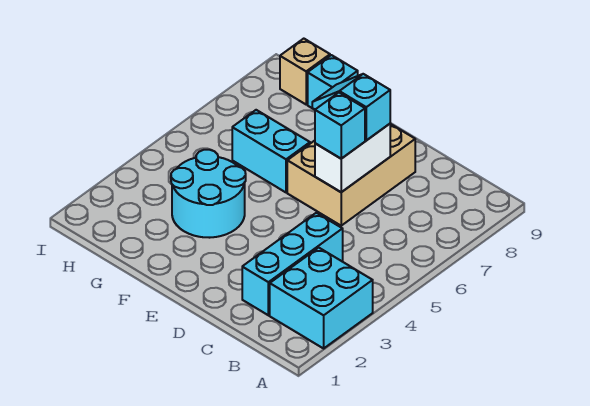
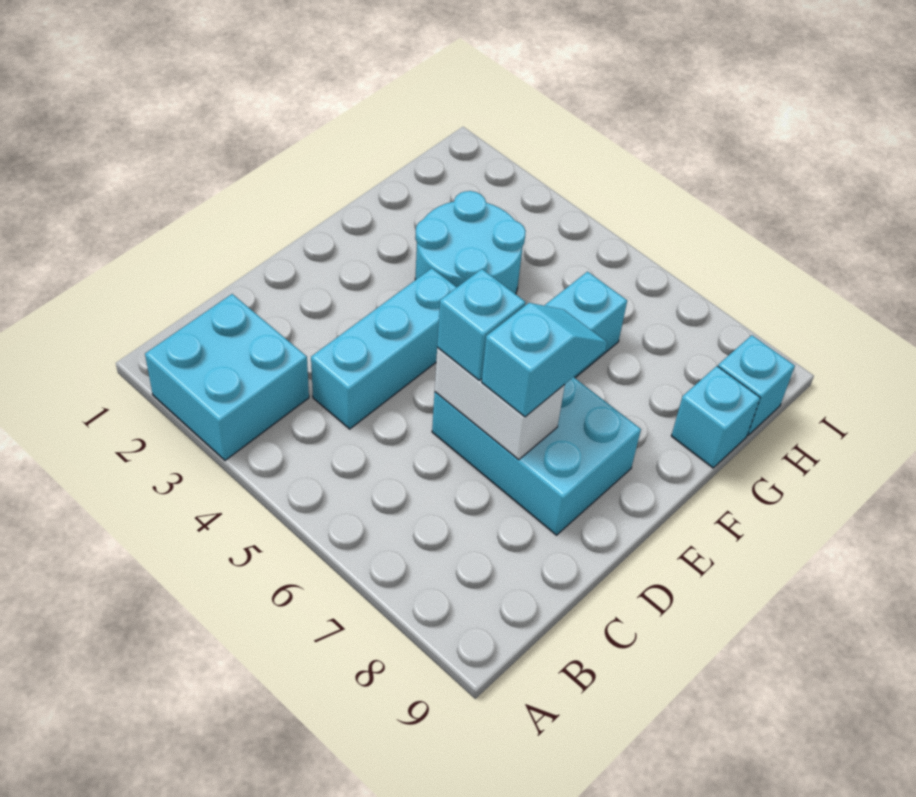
cyan 1x3 brick [242,213,343,315] -> cyan 1x3 brick turned to [311,268,457,429]
tan 2x3 brick [287,124,415,226] -> cyan 2x3 brick [432,377,641,535]
tan 1x1 brick [280,39,330,104] -> cyan 1x1 brick [718,335,795,436]

